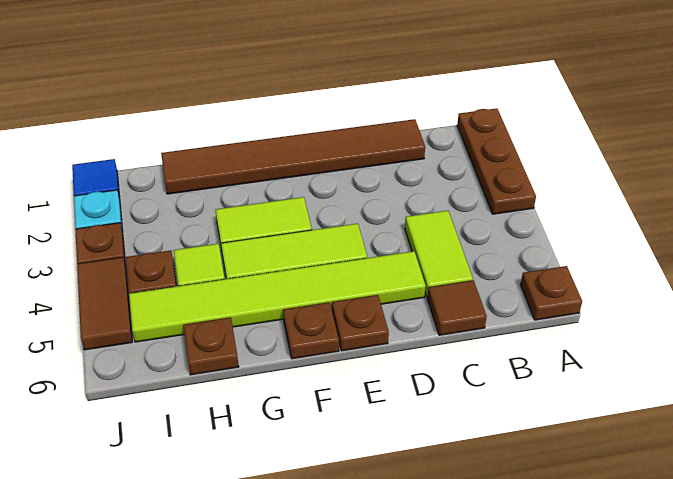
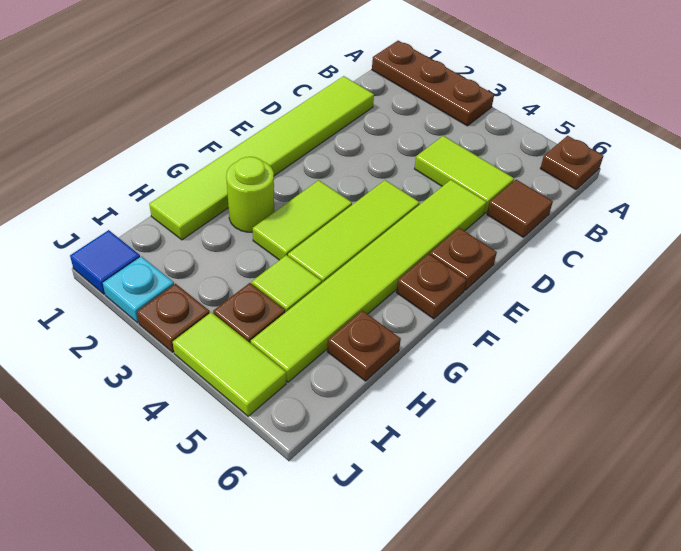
brown 1x6 tile [161,119,425,194] -> lime 1x6 tile [149,76,374,240]
none -> lime 1x1 round brick [226,157,274,232]
brown 1x2 tile [77,257,132,350] -> lime 1x2 tile [173,312,286,416]

